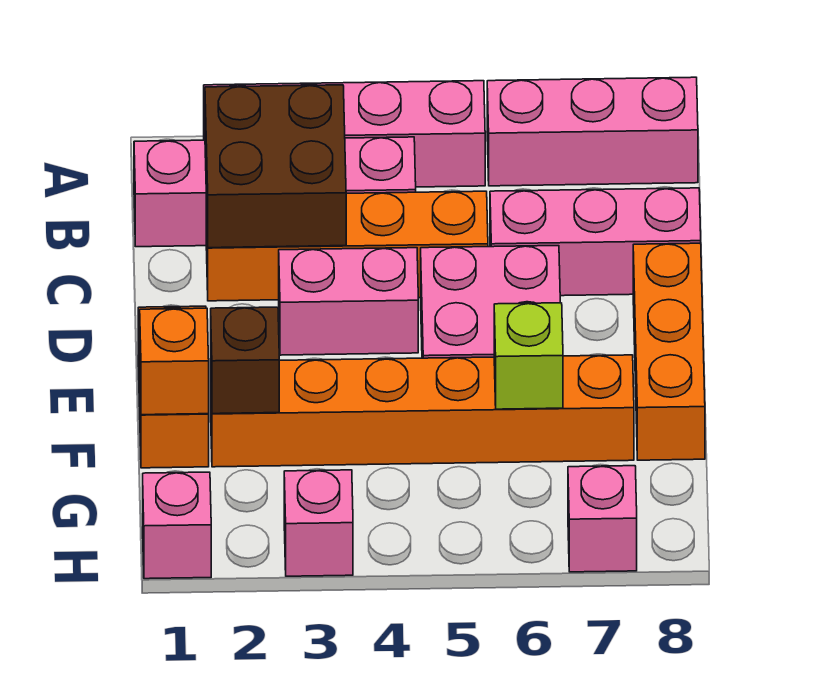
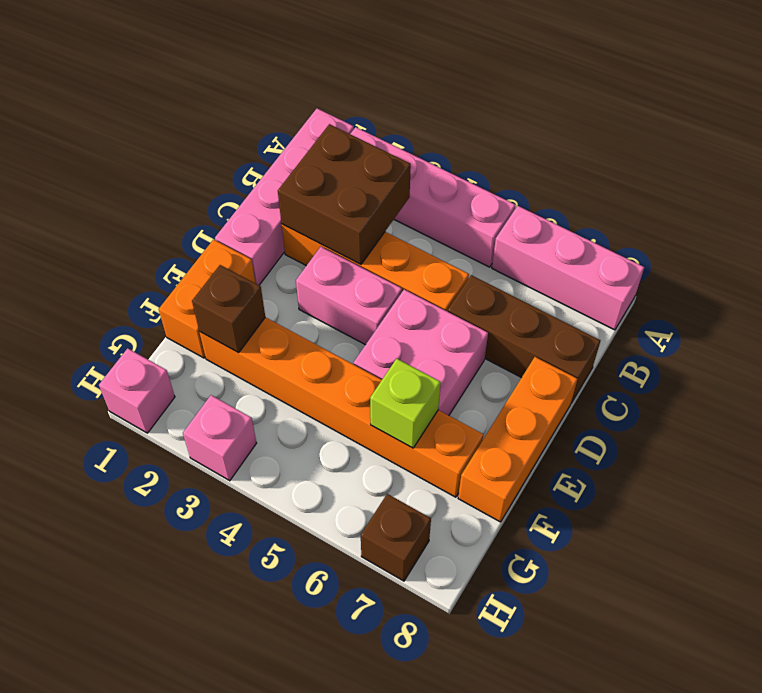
pink 1x4 brick [134,137,416,247] -> pink 1x4 brick turned to [215,109,354,285]
pink 1x3 brick [490,188,701,296] -> brown 1x3 brick [448,275,601,403]
orange 1x1 brick [140,308,209,415] -> none
pink 1x1 brick [568,466,637,572] -> brown 1x1 brick [361,494,431,581]

